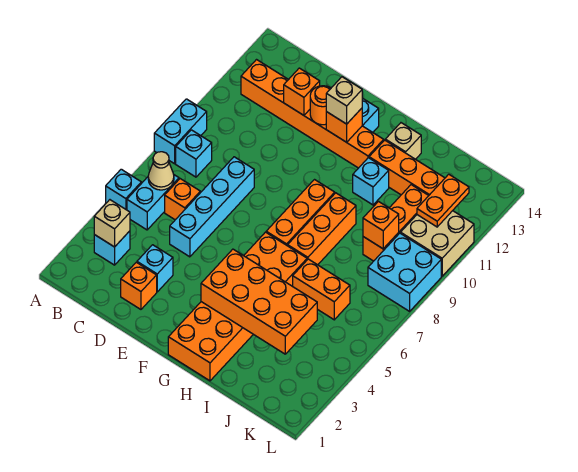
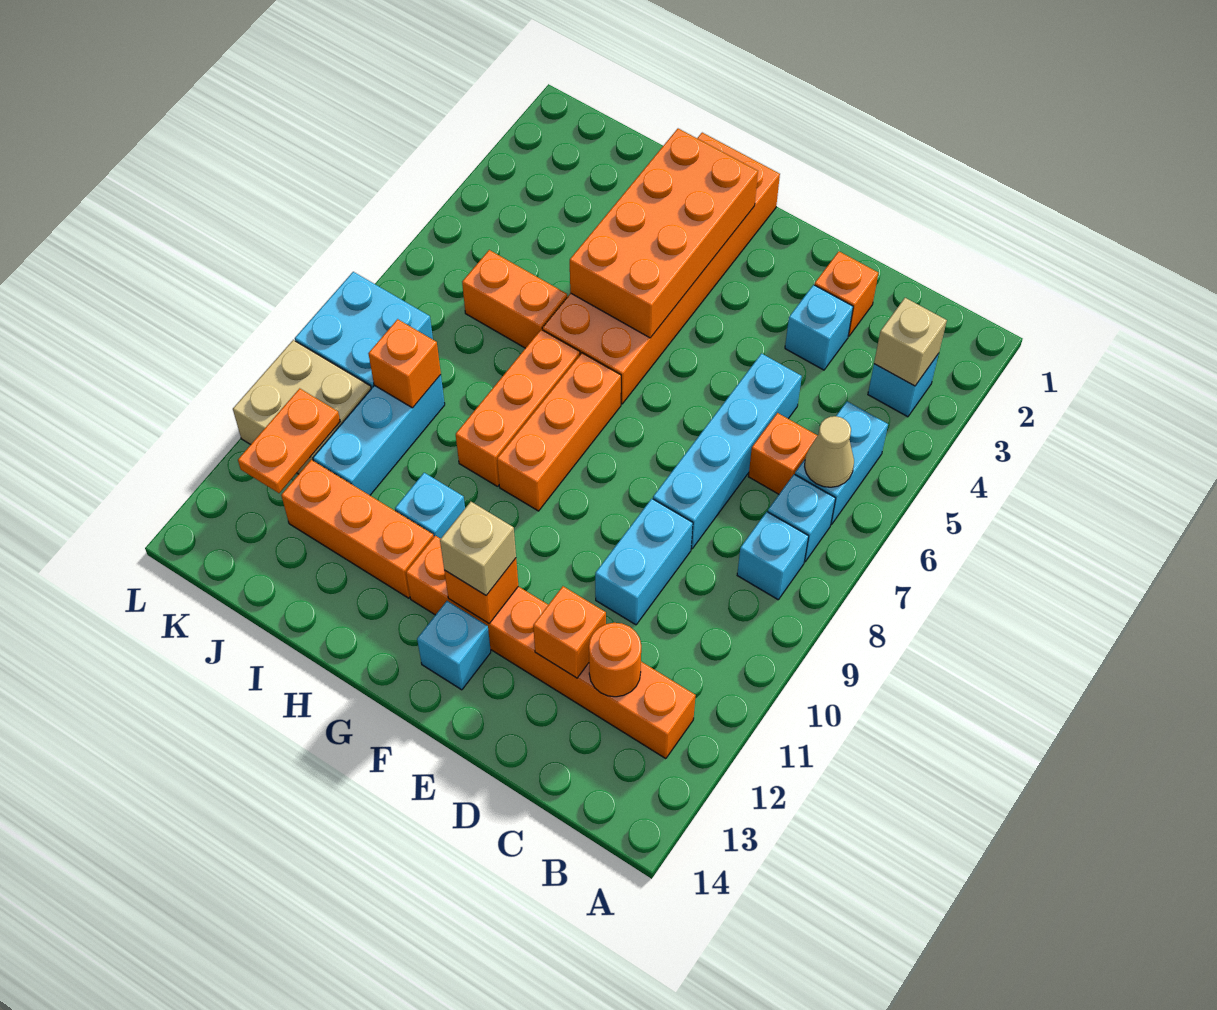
cyan 1x1 brick [106,169,141,210] -> cyan 1x1 brick moved to [768,474,836,562]
cyan 1x2 brick [154,99,207,164] -> cyan 1x2 brick moved to [595,499,693,625]
orange 1x1 round brick [310,86,331,125] -> orange 1x1 round brick moved to [589,623,641,697]
orange 2x4 brick [201,249,317,354] -> orange 2x4 brick turned to [570,129,758,338]
tan 1x1 brick [385,123,421,159] -> none
orange 1x3 brick [363,185,429,261] -> cyan 1x3 brick [313,375,445,495]

